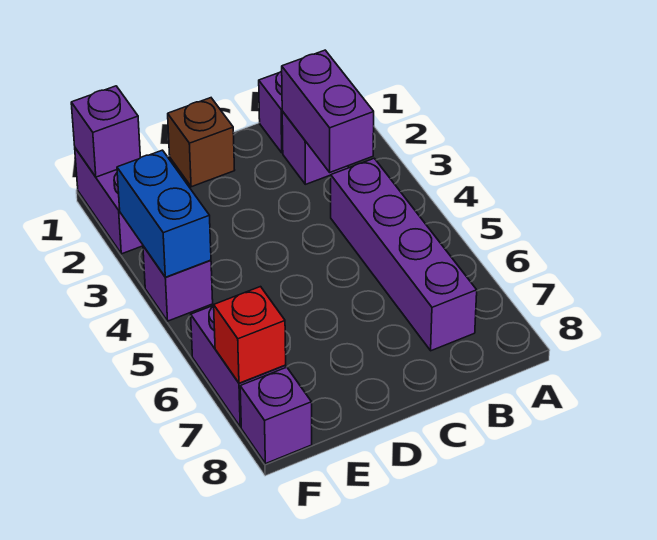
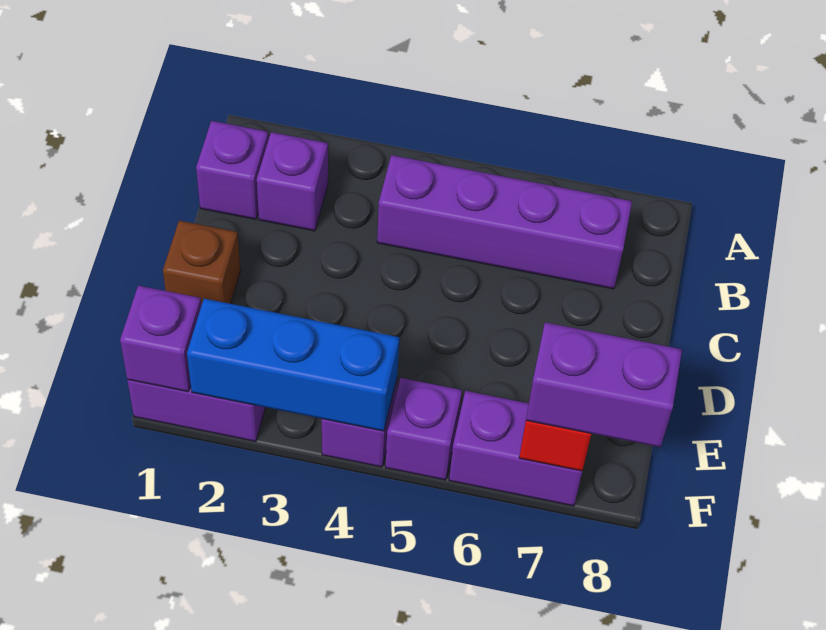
purple 1x2 brick [282,50,374,172] -> purple 1x2 brick moved to [526,322,682,447]
blue 1x2 brick [117,150,211,277] -> blue 1x3 brick [187,299,400,431]
purple 1x1 brick [240,367,312,464] -> purple 1x1 brick moved to [385,378,462,480]

